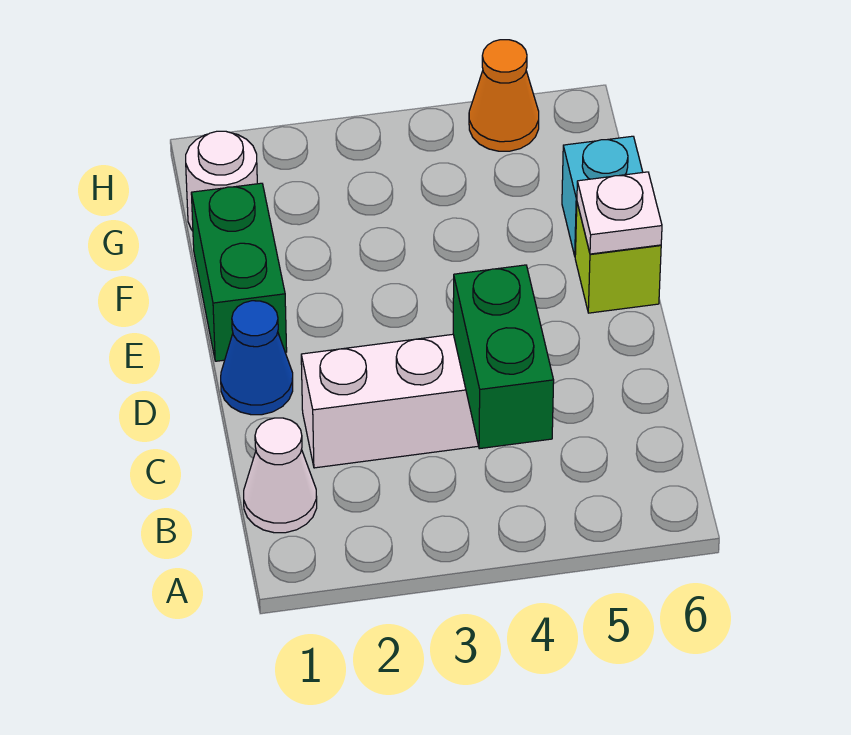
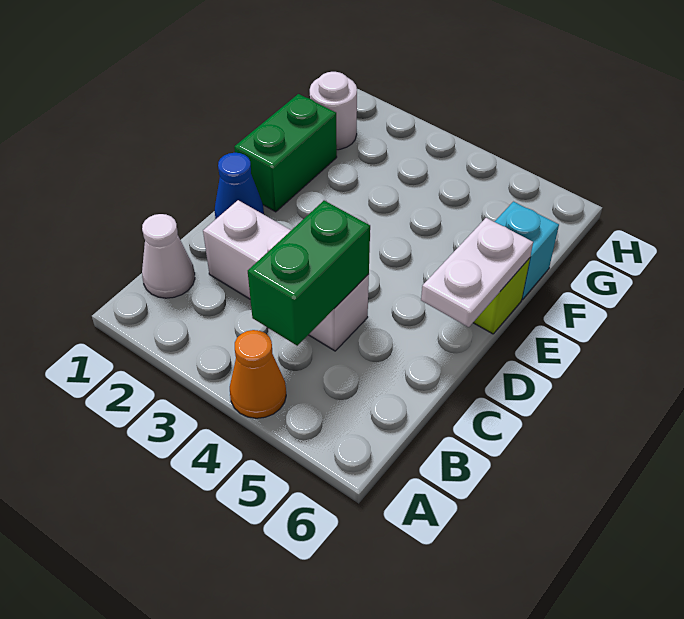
white 1x1 plate [577,172,662,254] -> white 1x2 plate [421,218,533,327]
orange 1x1 cone [469,40,539,151] -> orange 1x1 cone moved to [230,330,286,418]

